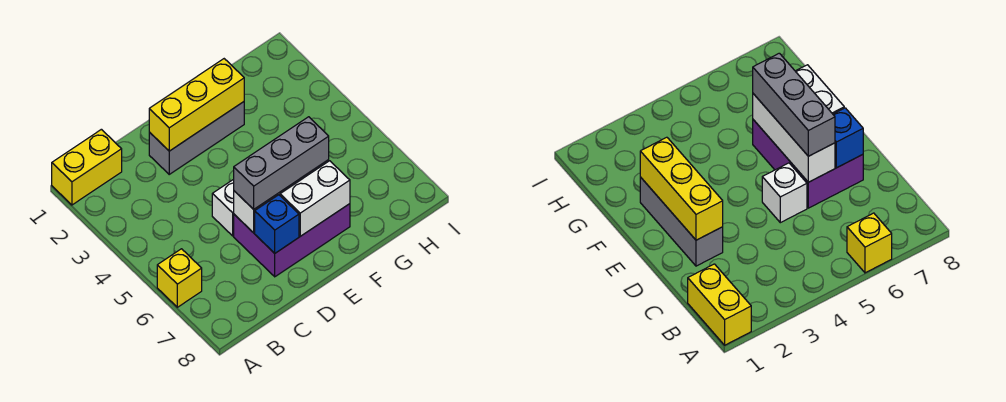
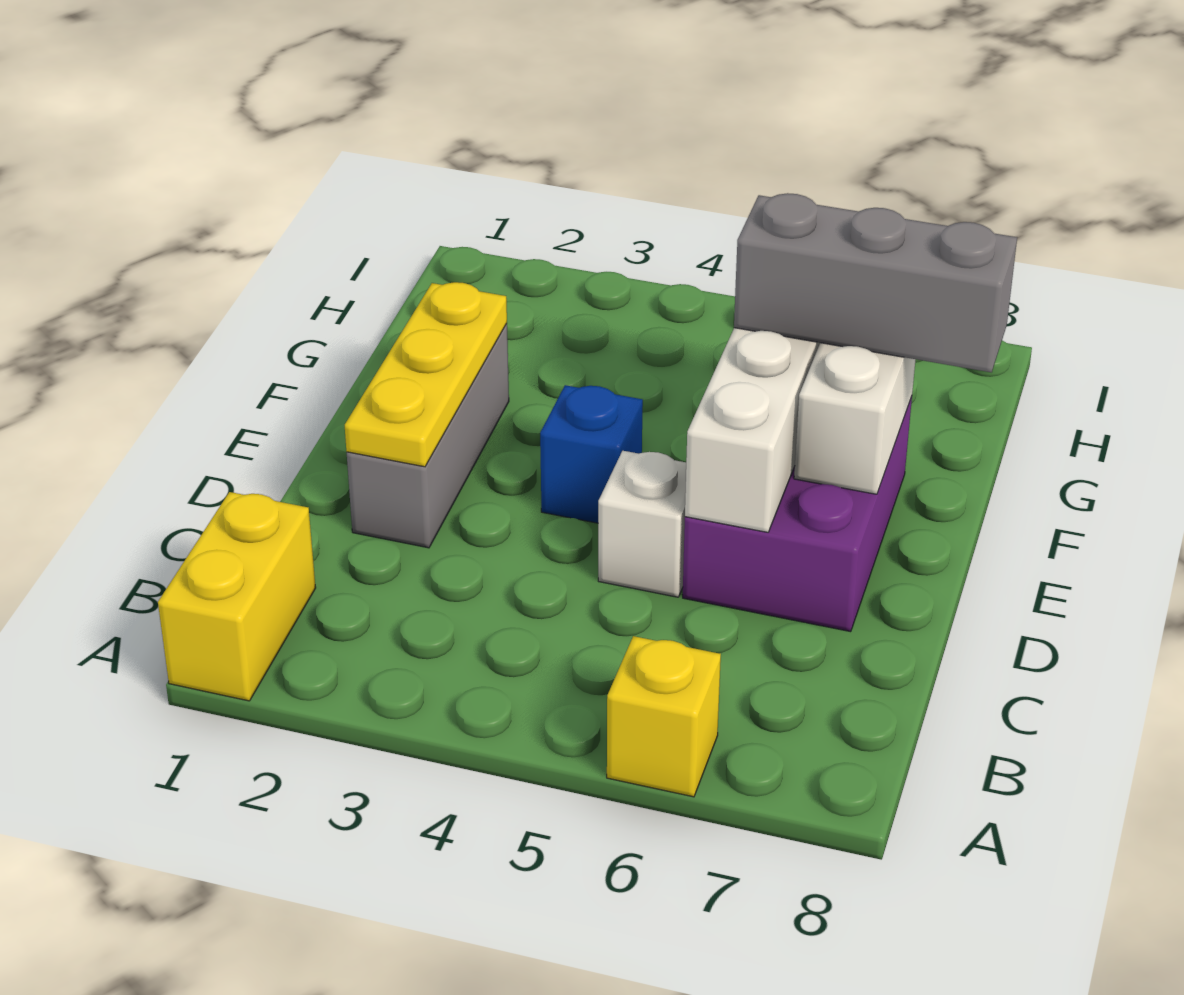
yellow 1x3 brick [149,59,244,151] -> yellow 1x3 plate [345,282,507,467]
grey 1x3 brick [234,117,329,209] -> grey 1x3 brick turned to [734,193,1017,372]
blue 1x1 brick [255,195,299,253] -> blue 1x1 brick moved to [540,385,643,523]

